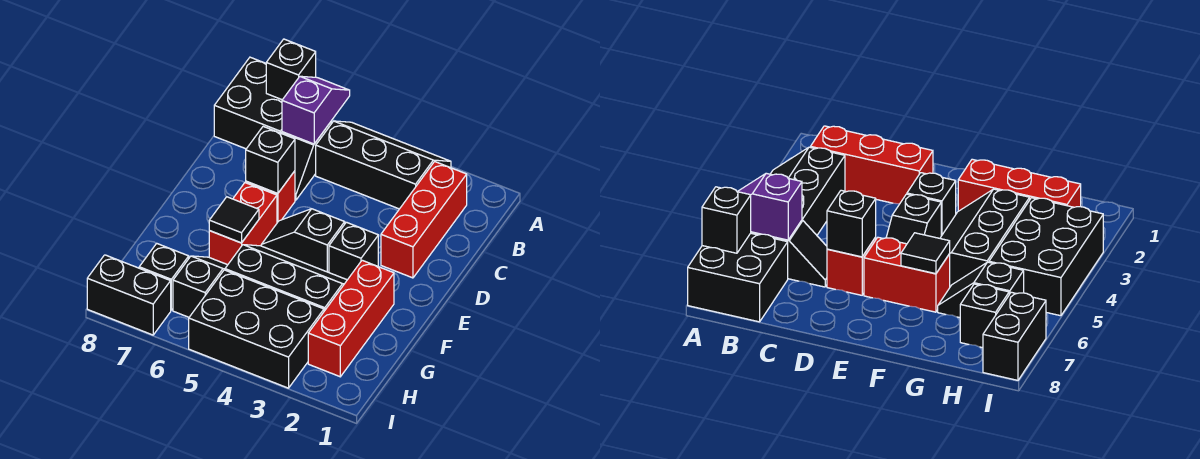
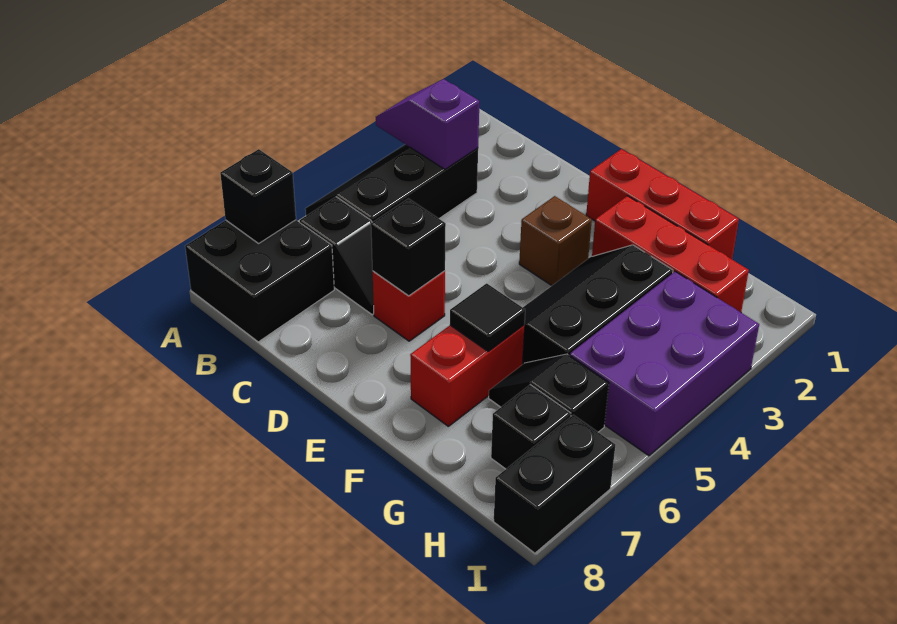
purple 1x2 slope [282,76,350,144] -> purple 1x2 slope moved to [376,79,479,169]
red 1x3 brick [381,162,467,278] -> red 1x3 brick moved to [586,149,739,259]
black 1x1 brick [329,222,378,280] -> brown 1x1 brick [519,196,592,286]
black 1x2 slope [261,209,345,272] -> none
red 1x2 brick [209,183,277,265] -> red 1x2 brick turned to [410,325,525,426]
black 2x3 brick [189,270,324,388] -> purple 2x3 brick [570,272,759,456]

